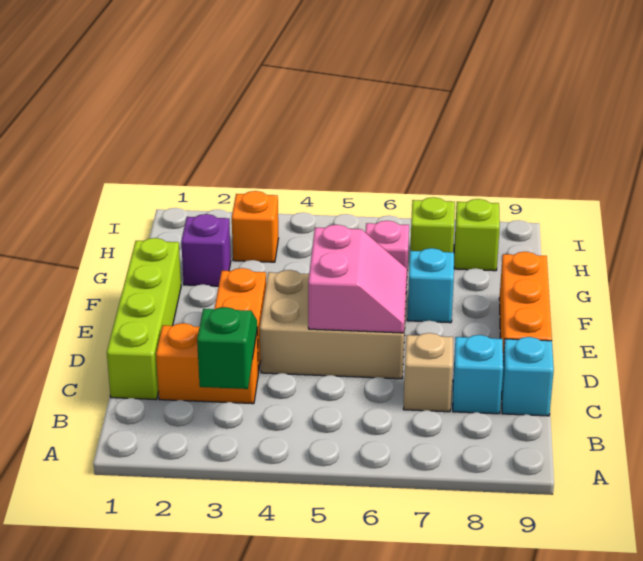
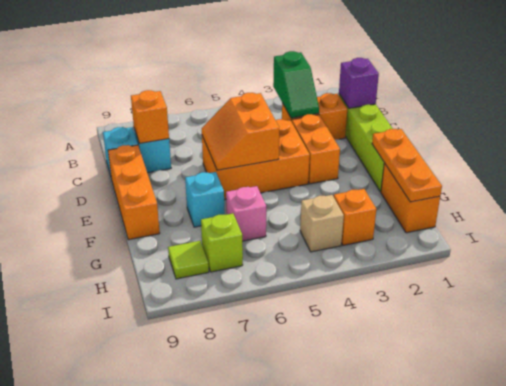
tan 1x1 brick [403,333,453,412] -> tan 1x1 brick moved to [300,195,344,252]
none -> orange 1x1 brick [131,90,169,143]
tan 2x3 brick [260,270,406,379] -> orange 2x3 brick [202,119,310,200]
pink 2x2 slope [308,225,407,333] -> orange 2x2 slope [202,93,279,170]
none -> orange 1x3 plate [372,129,442,202]
none -> orange 1x2 brick [381,163,440,233]
purple 1x1 brick [181,214,231,286] -> purple 1x1 brick moved to [339,58,379,108]
lime 1x1 brick [454,199,500,271] -> lime 1x1 tile [168,241,209,279]

